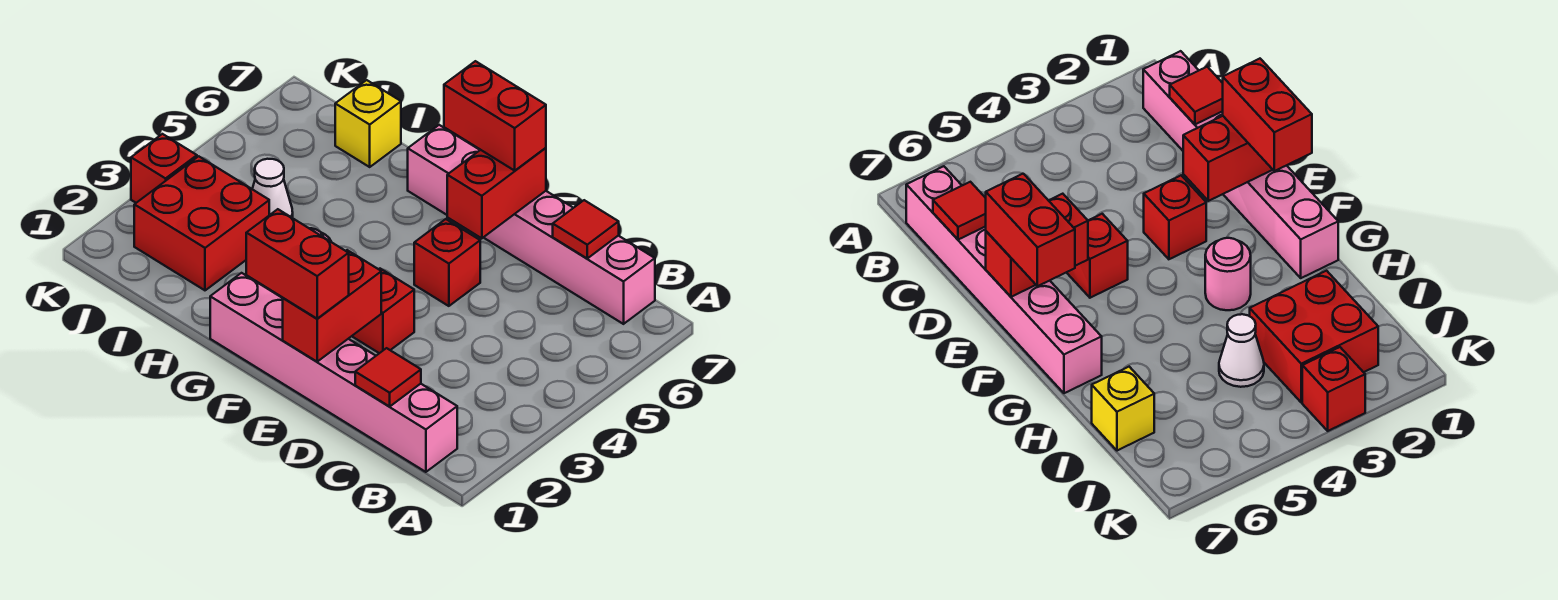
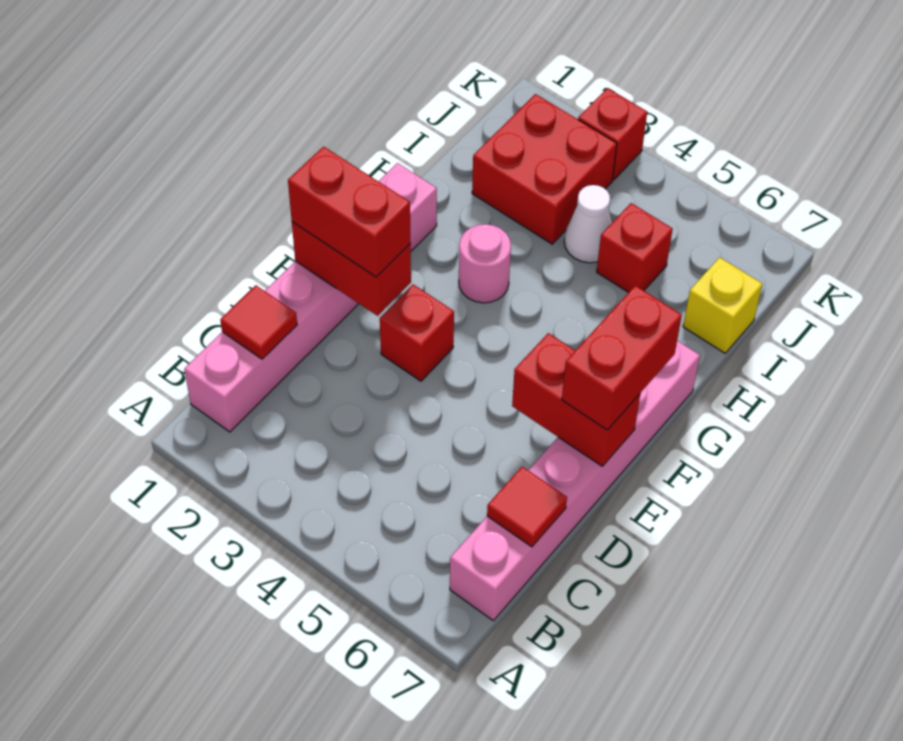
red 1x2 brick [246,209,349,319] -> red 1x2 brick turned to [288,147,411,277]
red 1x1 brick [414,219,480,306] -> red 1x1 brick moved to [597,203,673,293]

